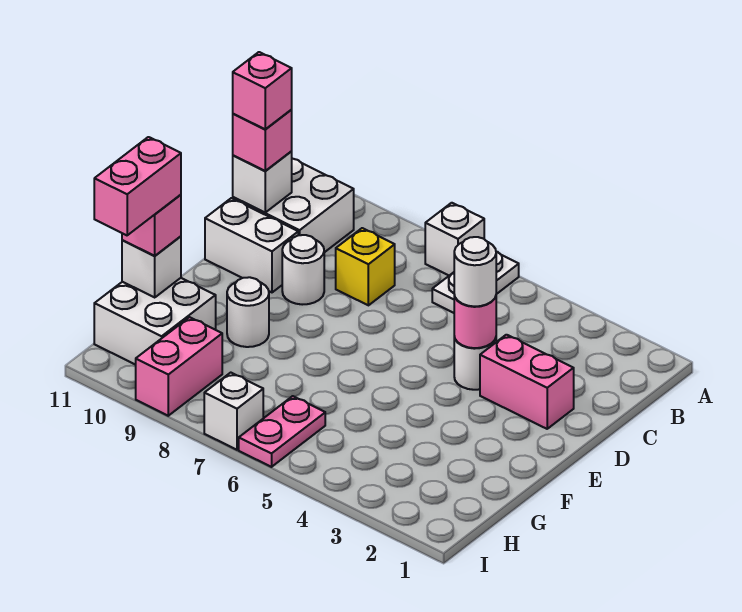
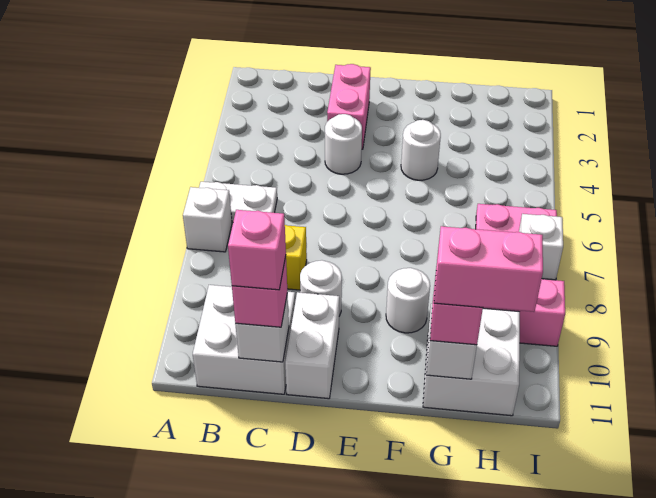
pink 1x1 round brick [454,295,496,348] -> none
white 1x1 round brick [454,237,496,306] -> white 1x1 round brick moved to [401,120,441,180]

